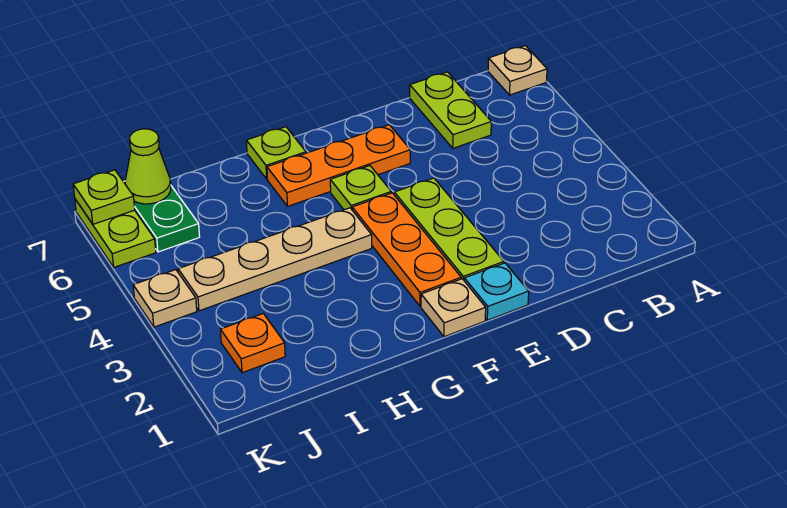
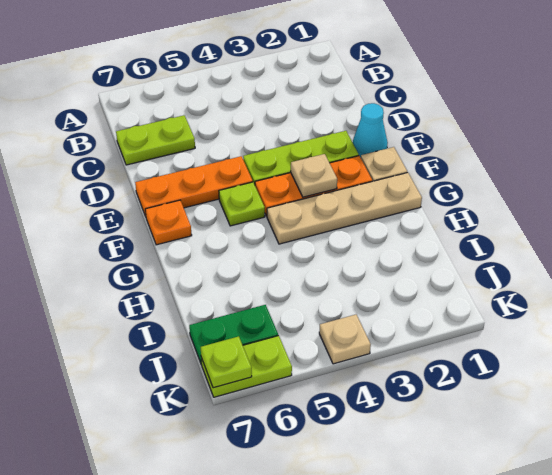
tan 1x1 plate [488,46,547,95] -> tan 1x1 plate moved to [291,154,337,197]
cyan 1x1 plate [464,263,529,320] -> cyan 1x1 cone [353,103,388,158]
orange 1x3 plate [267,125,410,206] -> orange 1x3 plate turned to [135,156,253,216]
tan 1x4 plate [178,208,372,311] -> tan 1x4 plate turned to [267,172,422,244]
lime 1x1 plate [246,127,306,179] -> none
orange 1x1 plate [220,314,285,373] -> orange 1x1 plate moved to [145,200,192,245]
lime 1x1 cone [125,129,171,204] -> none

